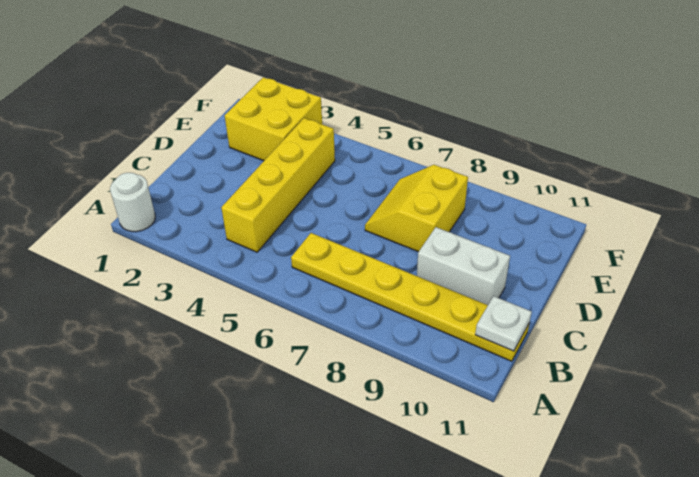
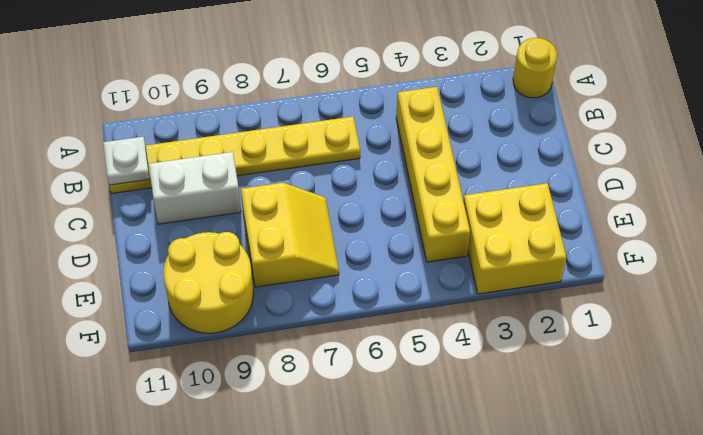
white 1x1 round brick [110,173,155,232] -> yellow 1x1 round brick [513,38,557,98]
none -> yellow 2x2 round brick [163,232,253,333]

